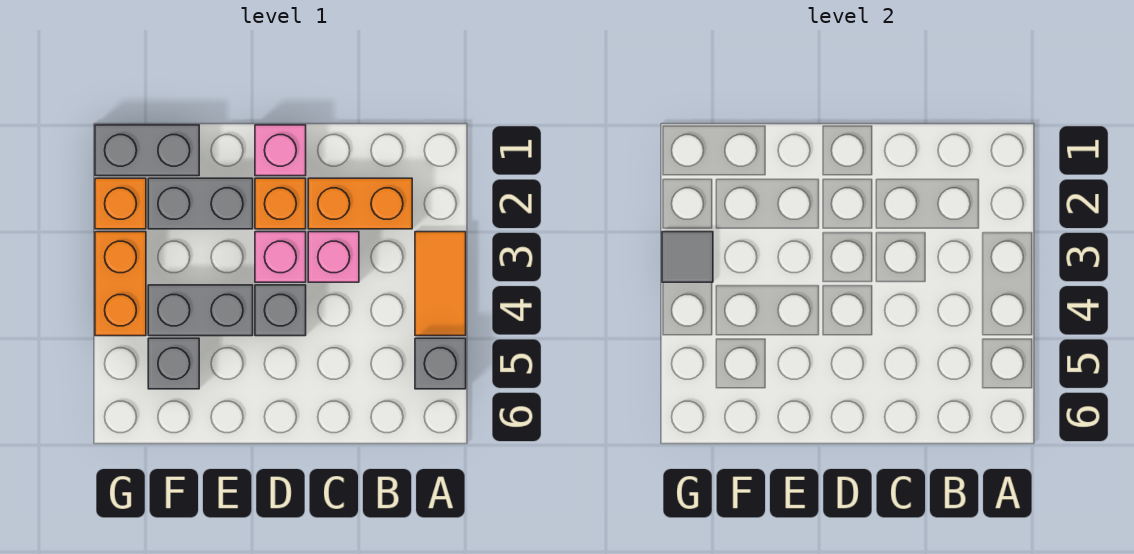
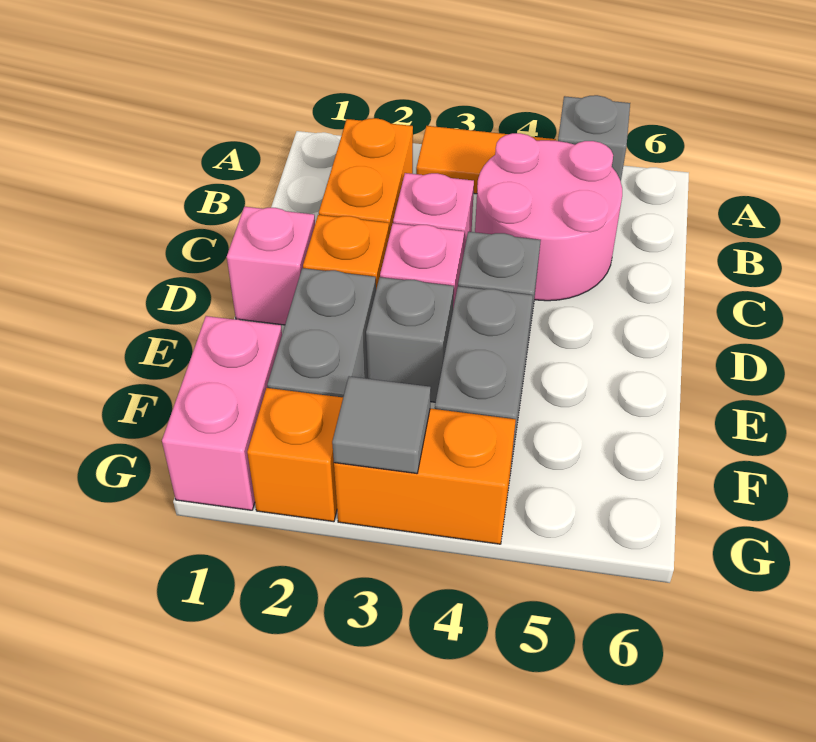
none -> pink 2x2 round brick [475,133,622,301]
grey 1x2 brick [95,125,199,176] -> pink 1x2 brick [162,316,282,510]
grey 1x1 brick [148,338,199,389] -> grey 1x1 brick moved to [366,277,454,402]

